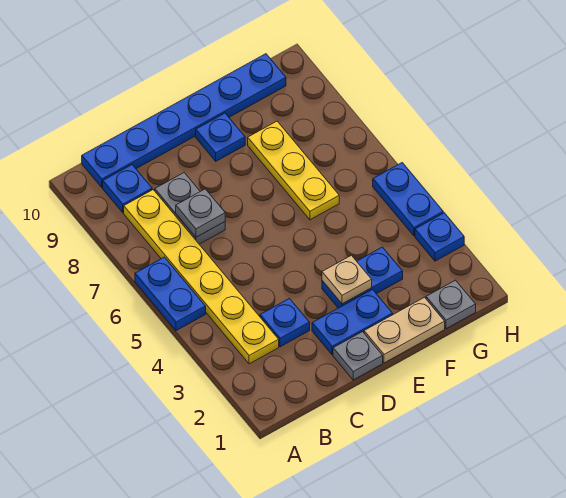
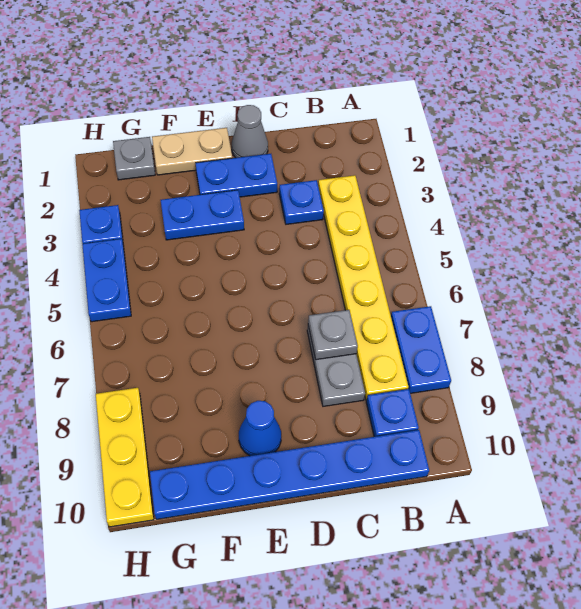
blue 1x2 plate [135,257,206,331] -> blue 1x2 plate moved to [391,306,451,393]
grey 1x1 plate [333,332,383,380] -> grey 1x1 cone [232,105,268,158]
tan 1x1 plate [322,255,372,304] -> none
blue 1x1 plate [196,113,245,161] -> blue 1x1 cone [239,401,281,456]
yellow 1x3 plate [248,121,339,220] -> yellow 1x3 plate moved to [96,388,154,527]

